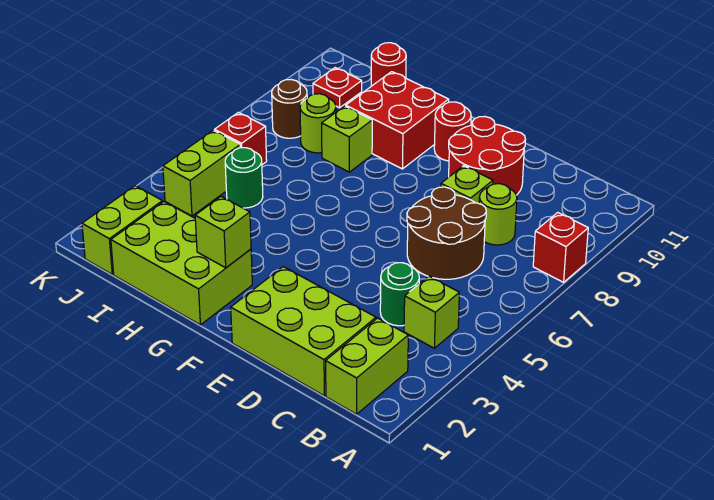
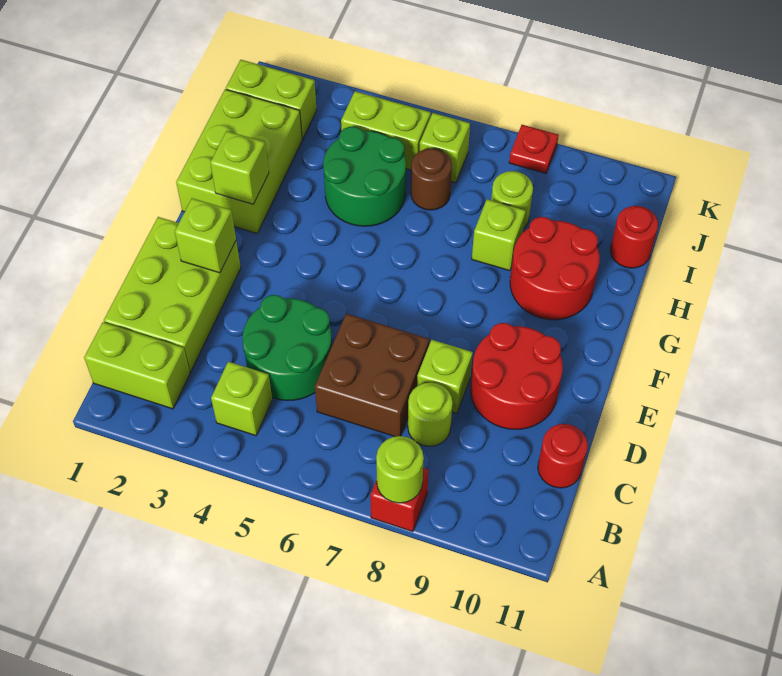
none -> lime 1x1 round brick [376,436,424,503]
green 1x1 round brick [380,263,419,326] -> green 2x2 round brick [243,295,332,401]
brown 2x2 round brick [407,187,486,279] -> brown 2x2 brick [315,314,429,437]
none -> lime 1x1 brick [175,198,236,273]
red 1x1 round brick [434,102,471,161] -> red 1x1 round brick moved to [538,424,588,488]
red 2x2 brick [346,72,449,169] -> red 2x2 round brick [510,217,600,320]
green 1x1 round brick [225,148,263,208] -> green 2x2 round brick [323,127,406,226]
red 1x1 brick [214,112,267,165] -> lime 1x1 brick [420,113,470,183]
brown 1x1 round brick [272,80,307,138] -> brown 1x1 round brick moved to [411,148,452,210]
red 1x1 plate [313,68,362,108] -> red 1x1 plate moved to [509,125,559,173]

